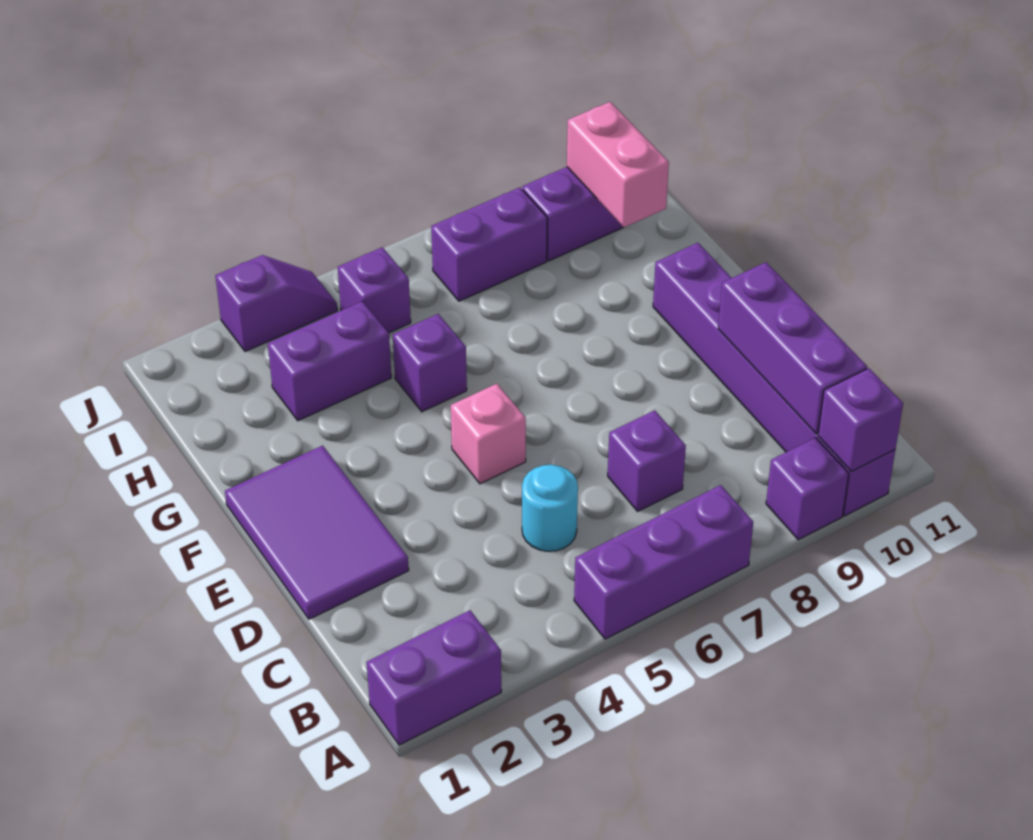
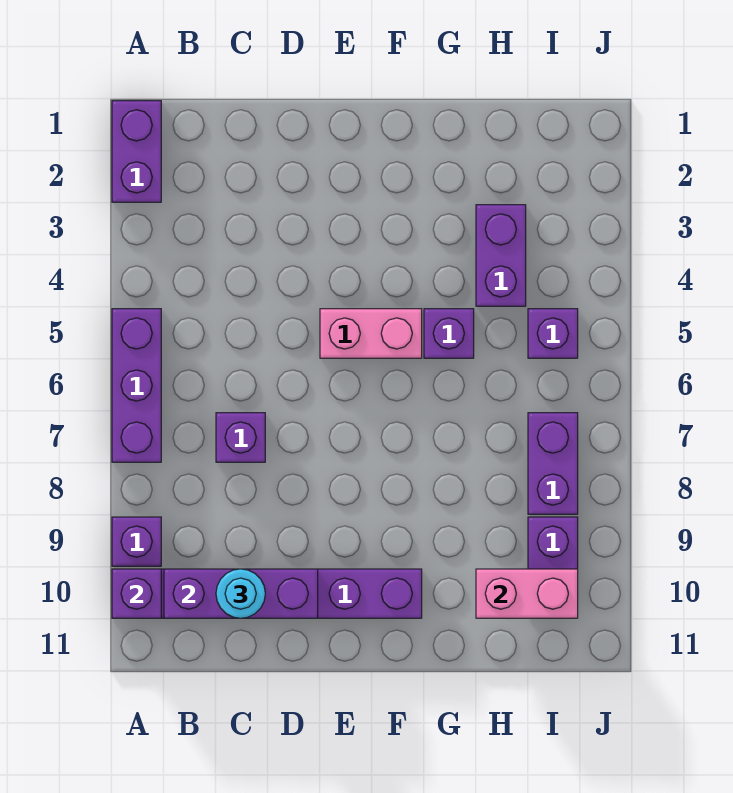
cyan 1x1 round brick [522,465,578,551] -> cyan 1x1 round brick moved to [216,569,265,618]
purple 2x3 tile [225,446,409,619] -> none
pink 1x1 brick [451,384,526,484] -> pink 1x2 brick [320,309,422,358]
purple 1x2 slope [215,255,337,352] -> none

